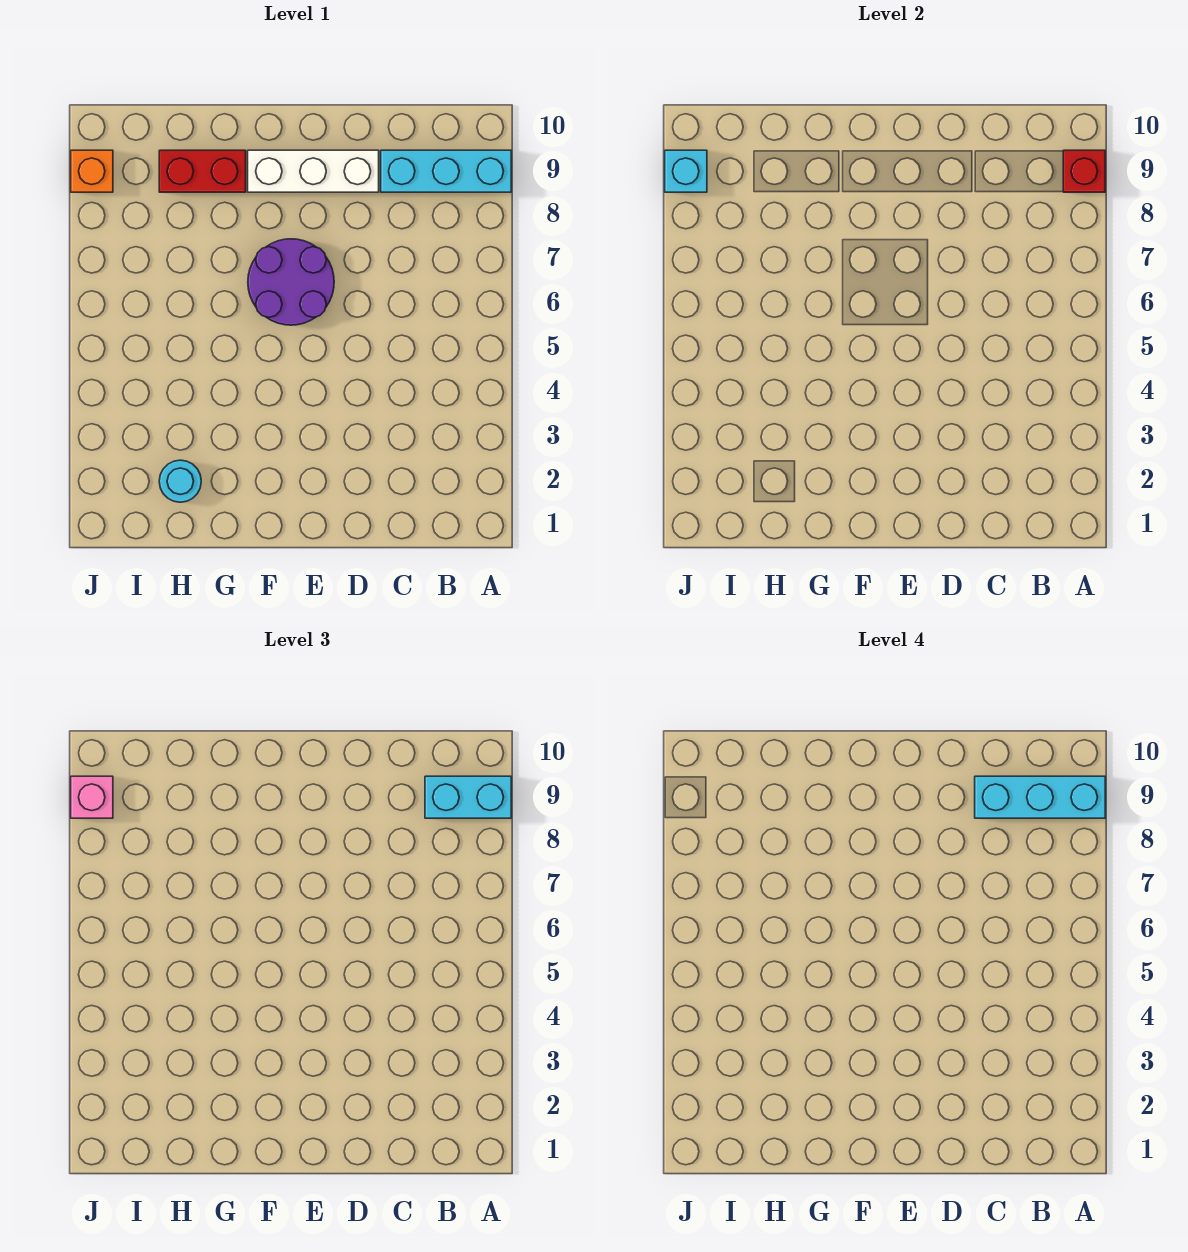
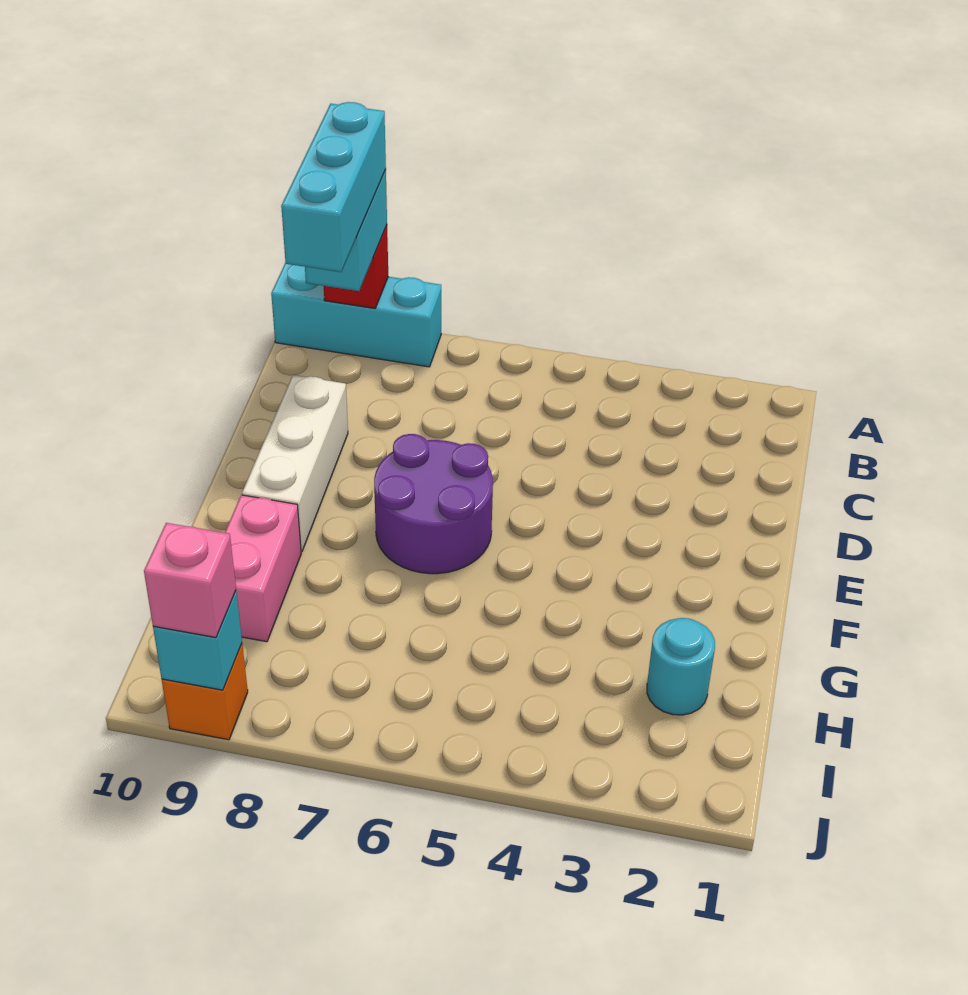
cyan 1x3 brick [381,150,511,192] -> cyan 1x3 brick turned to [271,263,441,367]
red 1x2 brick [159,150,246,192] -> pink 1x2 brick [225,495,301,642]

